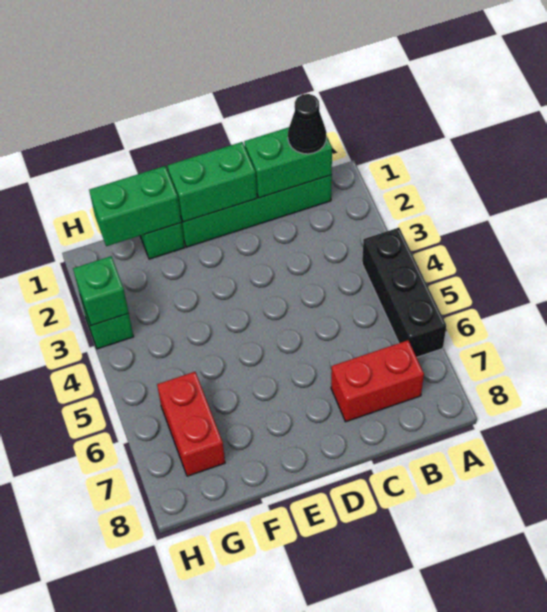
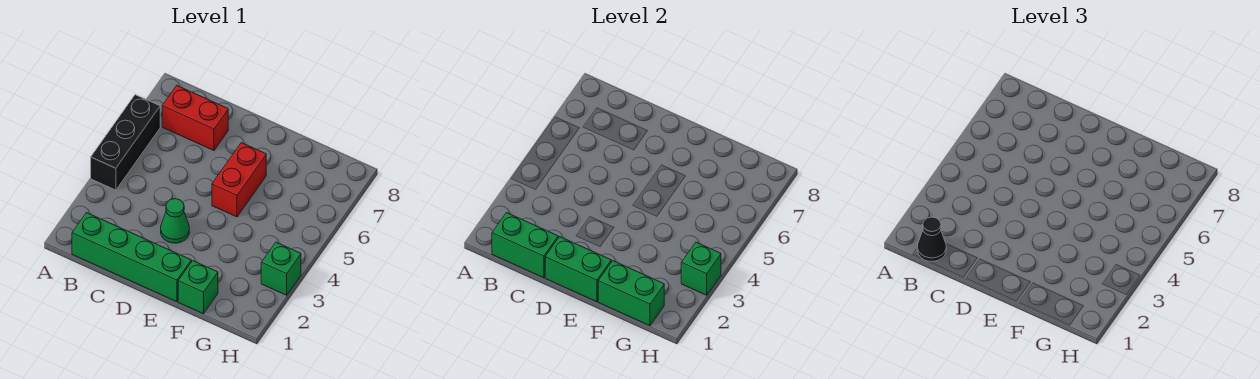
none -> green 1x1 cone [161,199,189,243]
red 1x2 brick [157,372,225,476] -> red 1x2 brick moved to [212,143,266,217]

